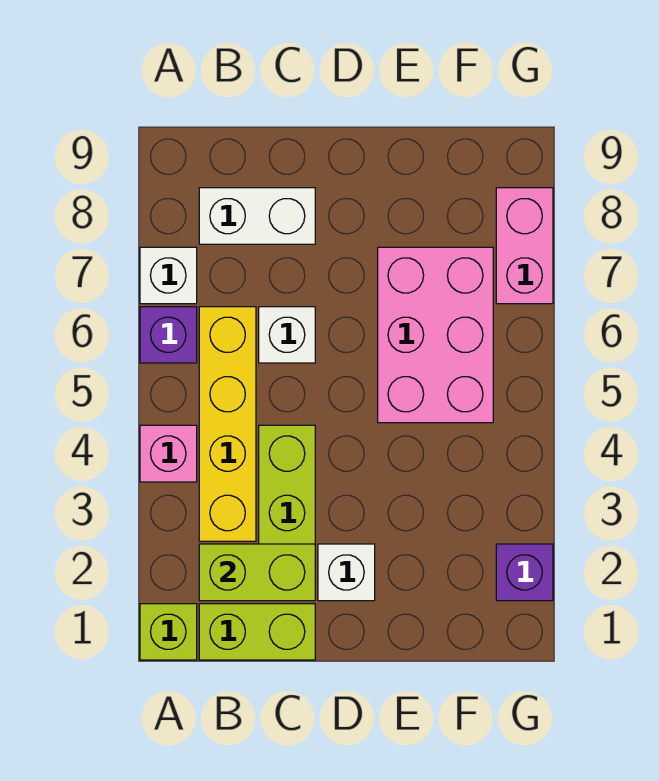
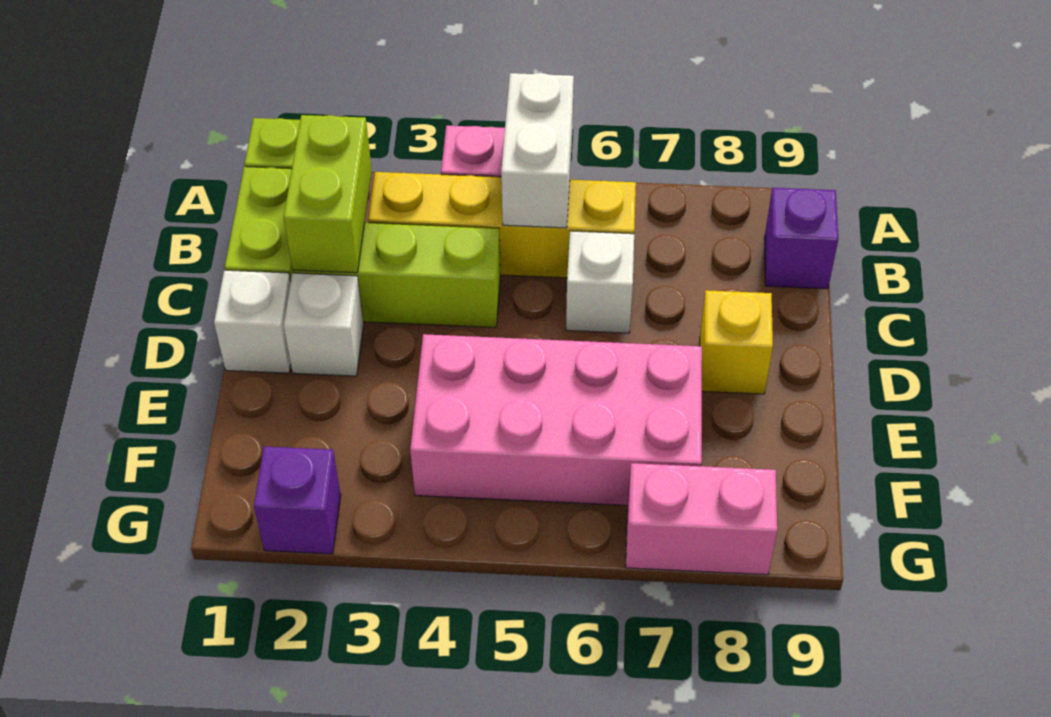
purple 1x1 brick [140,307,197,363] -> purple 1x1 brick moved to [764,188,838,289]
white 1x1 brick [140,247,197,304] -> white 1x1 brick moved to [214,270,291,373]
white 1x2 brick [199,188,315,244] -> white 1x2 brick moved to [501,73,574,228]
none -> yellow 1x1 brick [700,290,773,394]
pink 2x3 brick [378,247,493,423] -> pink 2x4 brick [410,334,702,505]

